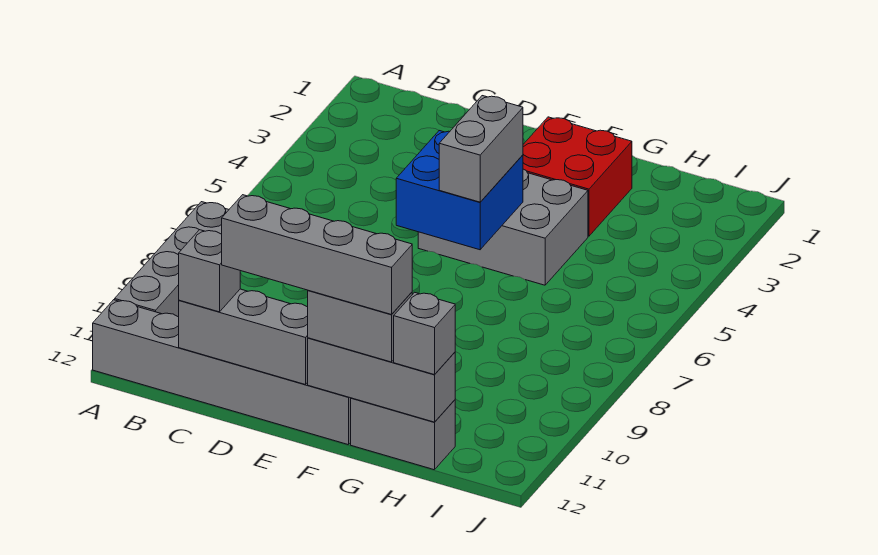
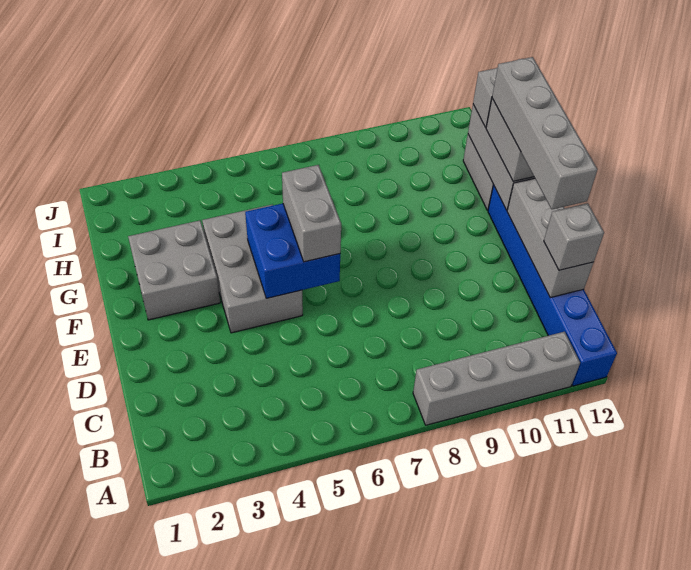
grey 1x6 brick [93,300,351,445] -> blue 1x6 brick [488,185,617,386]
red 2x2 brick [523,117,632,236] -> grey 2x2 brick [128,220,220,320]
grey 1x2 brick [439,96,523,202] -> grey 1x2 brick turned to [282,165,341,262]

